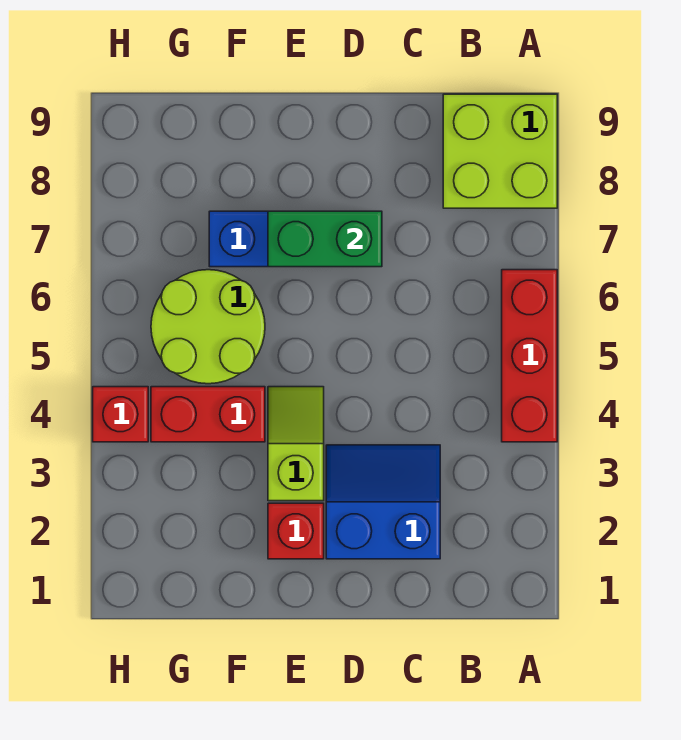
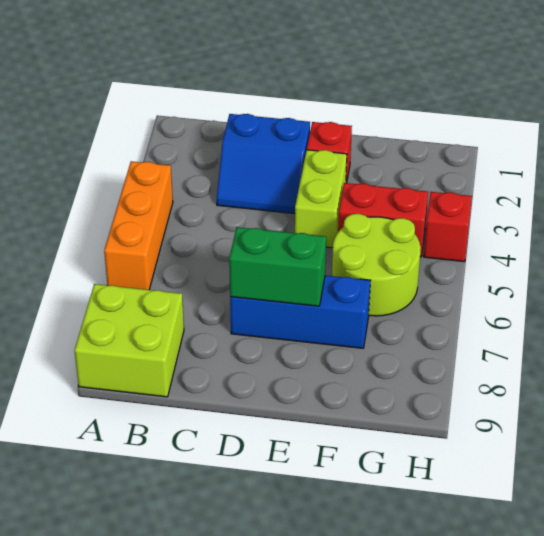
red 1x3 brick [502,270,557,442] -> orange 1x3 brick [104,161,173,290]
lime 1x2 slope [268,387,324,501] -> lime 1x2 brick [295,150,347,248]

